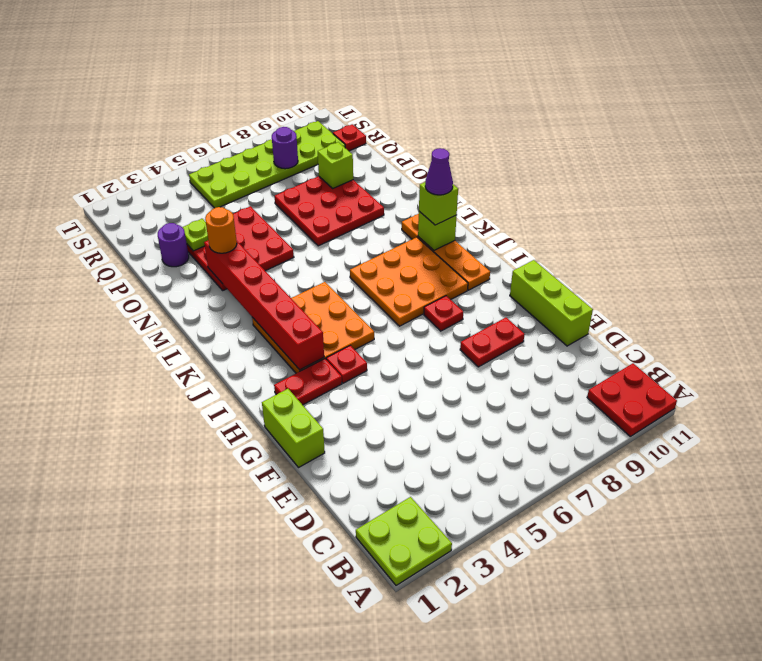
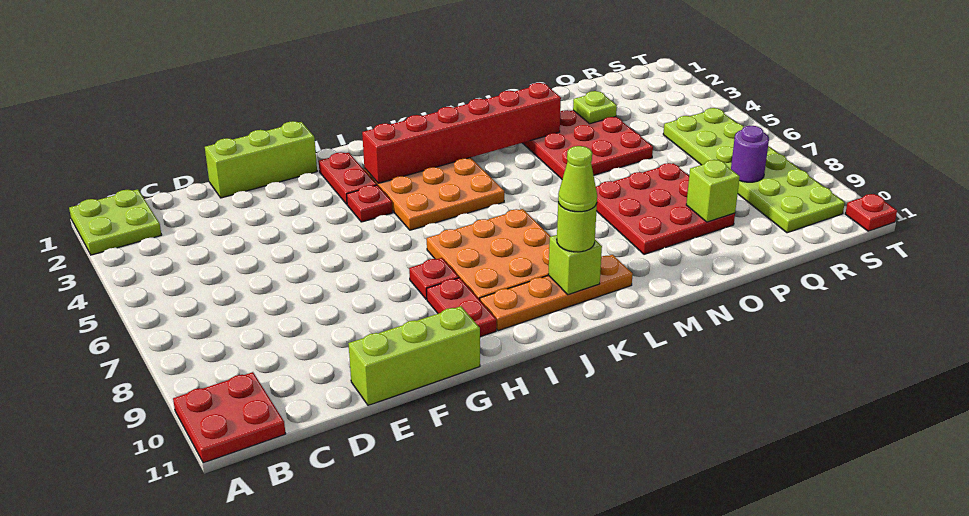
lime 1x2 brick [262,389,325,468] -> lime 1x3 brick [205,121,317,198]
red 1x2 plate [460,318,525,367] -> red 1x2 plate moved to [427,278,496,337]
lime 1x1 brick [419,182,458,225] -> lime 1x1 round brick [557,202,597,252]
purple 1x1 cone [425,148,453,195] -> lime 1x1 cone [558,146,597,212]
orange 1x1 round brick [205,207,237,253] -> none
purple 1x1 round brick [158,223,189,267] -> none
red 1x1 plate [333,124,366,151] -> red 1x1 plate moved to [845,194,897,231]

